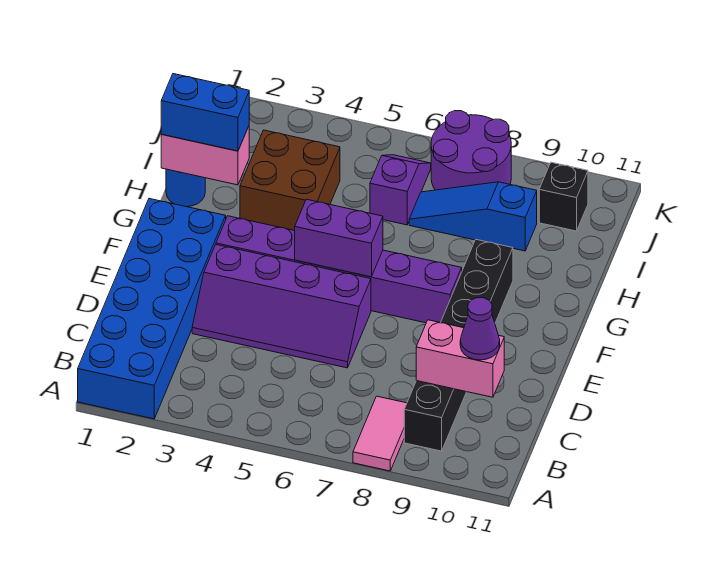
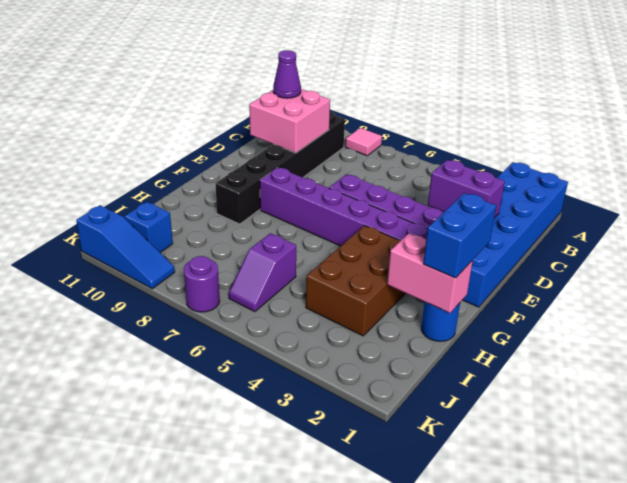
pink 1x2 tile [353,396,407,471] -> pink 1x1 tile [345,128,382,156]
pink 1x2 brick [416,320,504,397] -> pink 2x2 brick [249,89,330,153]
purple 1x2 brick [295,199,383,277] -> purple 1x2 brick moved to [428,160,505,218]
blue 1x2 brick [161,74,249,151] -> blue 1x2 brick turned to [423,193,496,278]
brown 2x2 brick [240,130,340,231] -> brown 2x3 brick [306,226,405,336]
blue 1x3 slope [409,182,537,251] -> blue 1x3 slope moved to [76,205,175,289]
purple 2x2 round brick [431,111,511,190] -> purple 1x1 round brick [184,256,220,312]
black 1x1 brick [539,162,588,231] -> blue 1x1 brick [125,202,173,253]

